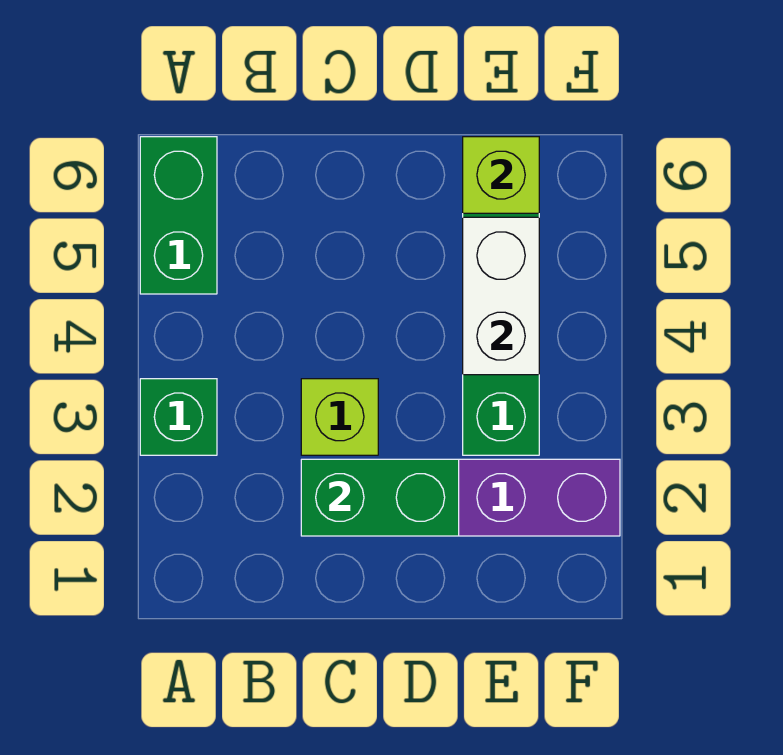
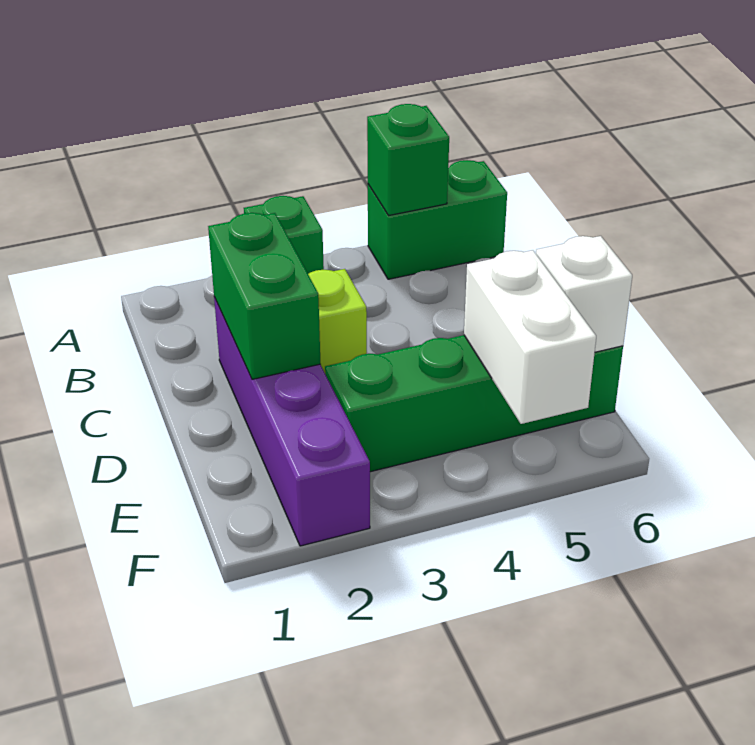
none -> green 1x1 brick [367,104,449,216]
white 1x2 brick [463,217,539,375] -> white 1x2 brick turned to [464,250,596,424]
lime 1x1 brick [463,137,539,213] -> white 1x1 brick [536,236,632,352]

